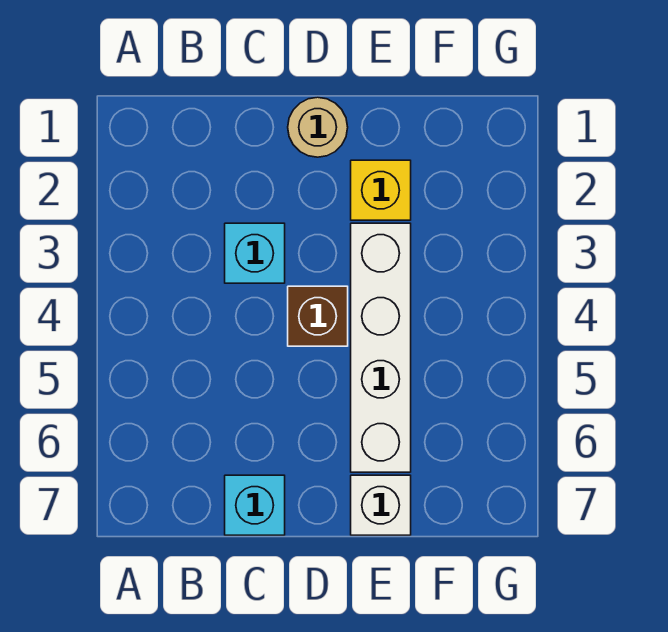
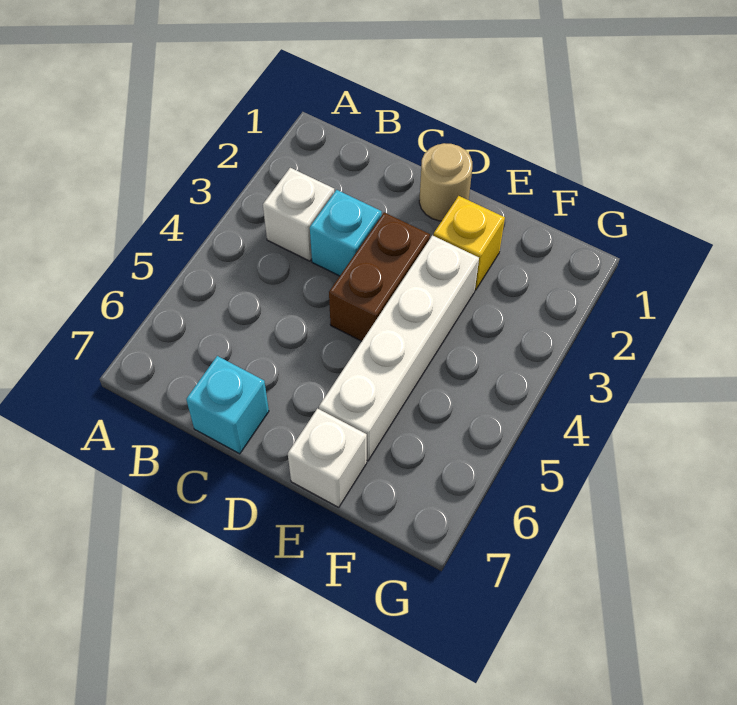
none -> white 1x1 brick [263,168,334,261]
brown 1x1 brick [288,286,348,346] -> brown 1x2 brick [329,212,430,341]

